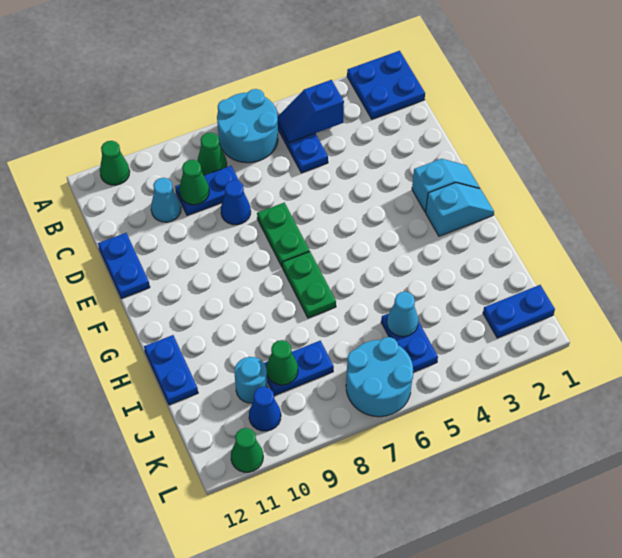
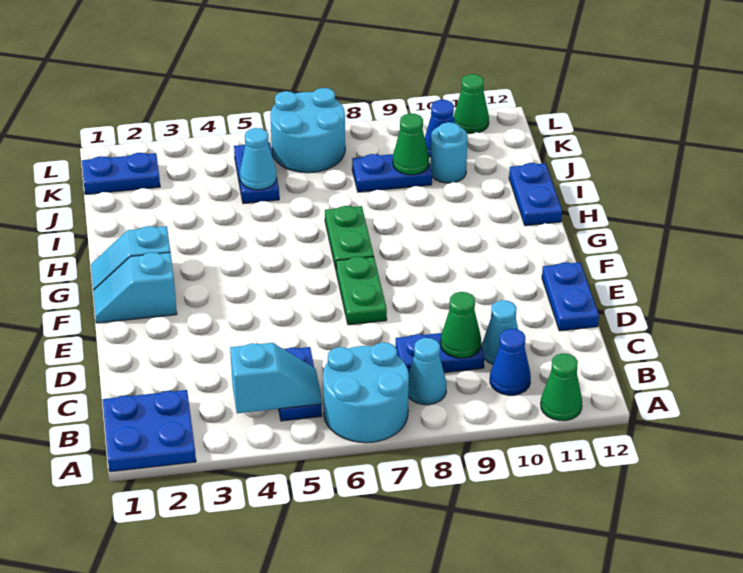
blue 1x2 slope [277,80,344,143] -> cyan 1x2 slope [230,343,322,413]
green 1x1 cone [197,133,227,175] -> cyan 1x1 cone [408,338,447,405]
blue 1x1 cone [221,180,251,225] -> blue 1x1 cone moved to [490,329,531,395]

